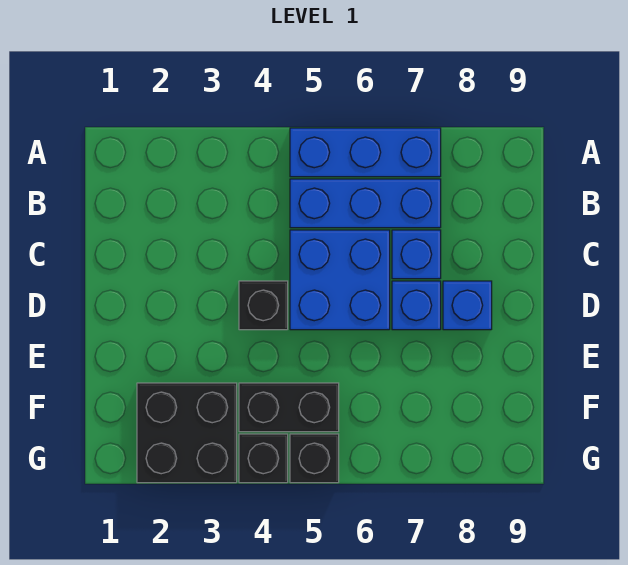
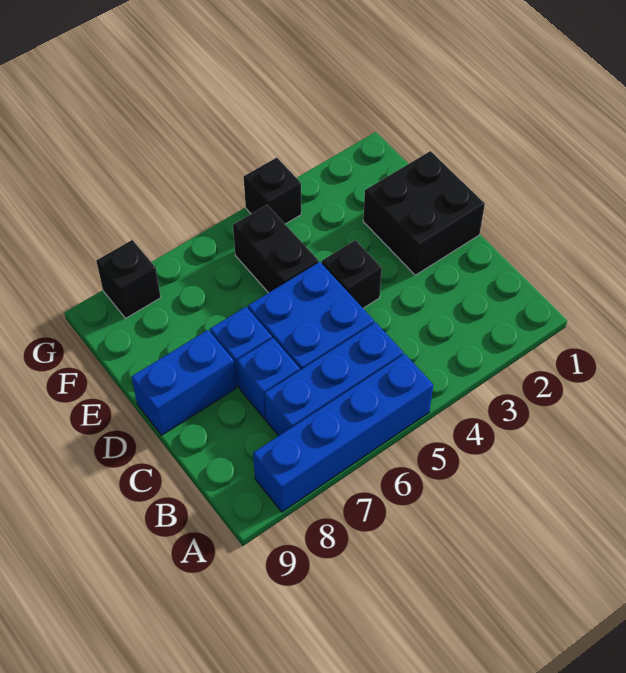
blue 1x3 brick [290,128,441,177] -> blue 1x4 brick [253,354,433,512]
blue 1x1 brick [443,281,492,330] -> blue 1x2 brick [131,330,236,435]
black 2x2 brick [137,383,237,483] -> black 2x2 brick moved to [363,151,485,275]
black 1x2 brick [239,383,339,432] -> black 1x2 brick turned to [233,205,319,293]
black 1x1 brick [290,434,339,483] -> black 1x1 brick moved to [96,240,161,318]

